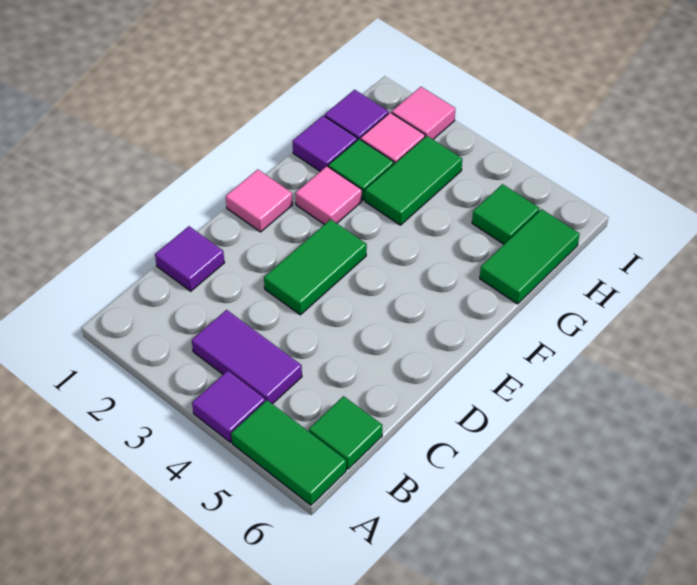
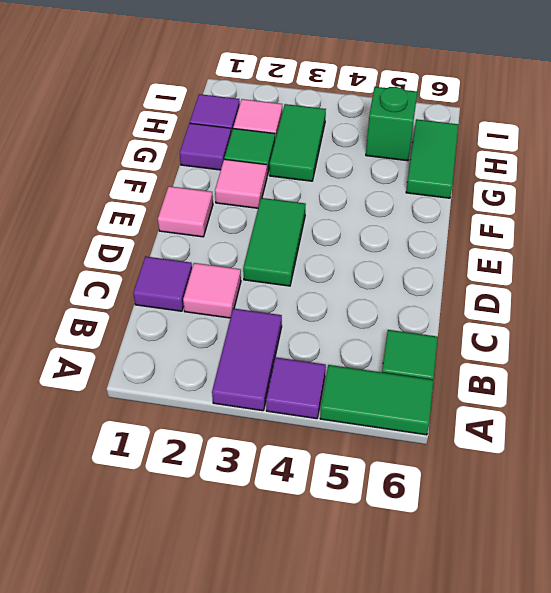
purple 1x2 tile [192,310,302,404] -> purple 1x2 tile turned to [212,308,282,411]
green 1x1 tile [472,184,540,244] -> green 1x1 brick [366,87,417,161]
pink 1x1 tile [392,87,455,139] -> pink 1x1 tile moved to [183,263,241,318]

